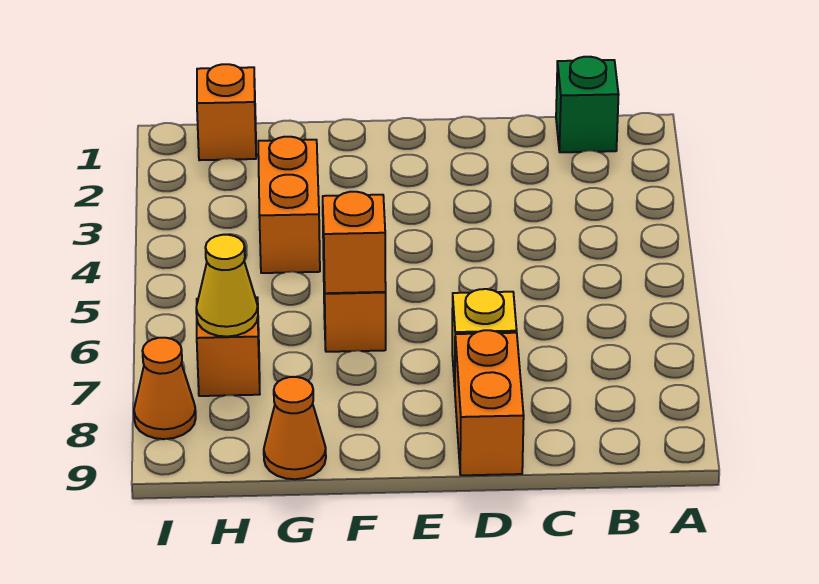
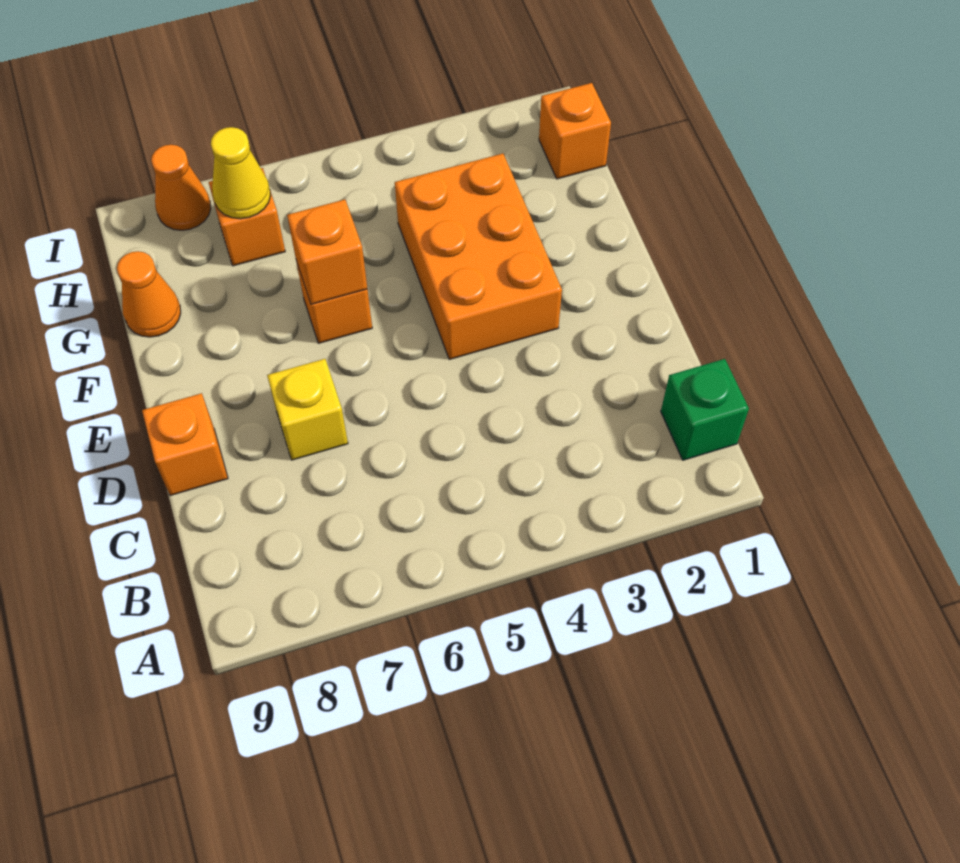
orange 1x2 brick [455,330,524,475] -> orange 1x1 brick [142,393,228,496]
orange 1x2 brick [258,137,320,273] -> orange 2x3 brick [395,154,562,360]

